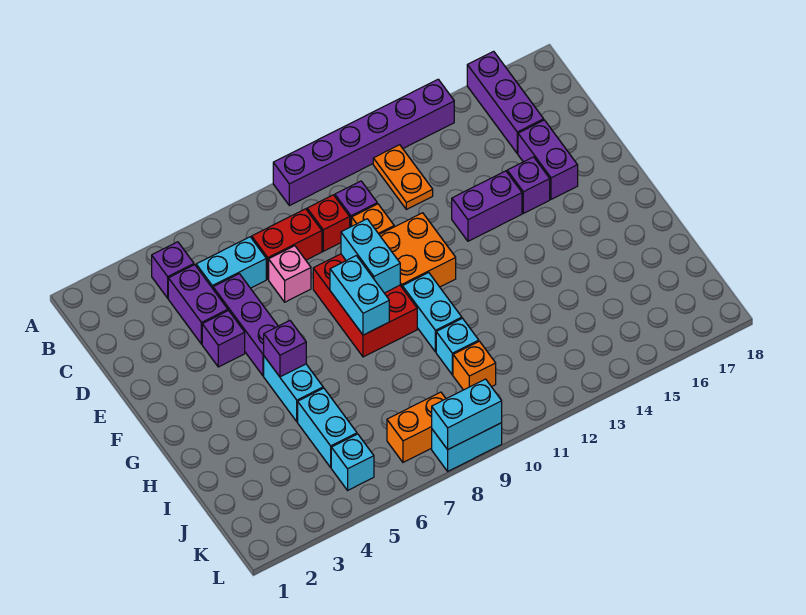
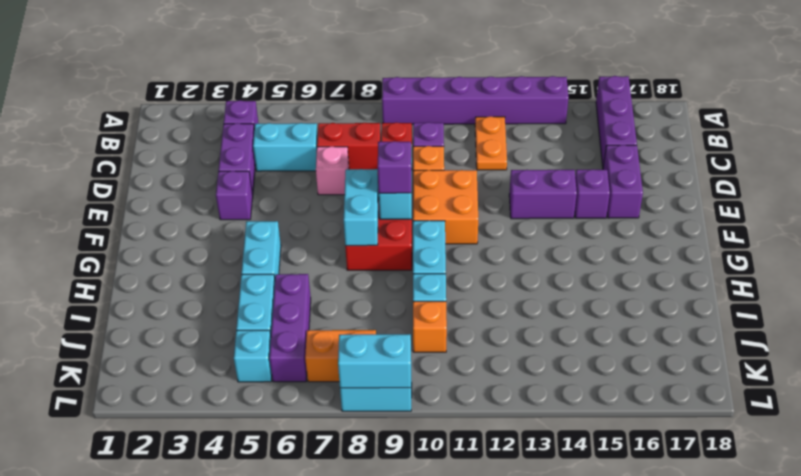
purple 1x3 brick [213,274,278,376] -> purple 1x3 brick moved to [270,274,311,382]
purple 1x1 brick [264,321,306,377] -> purple 1x1 brick moved to [378,141,411,193]

